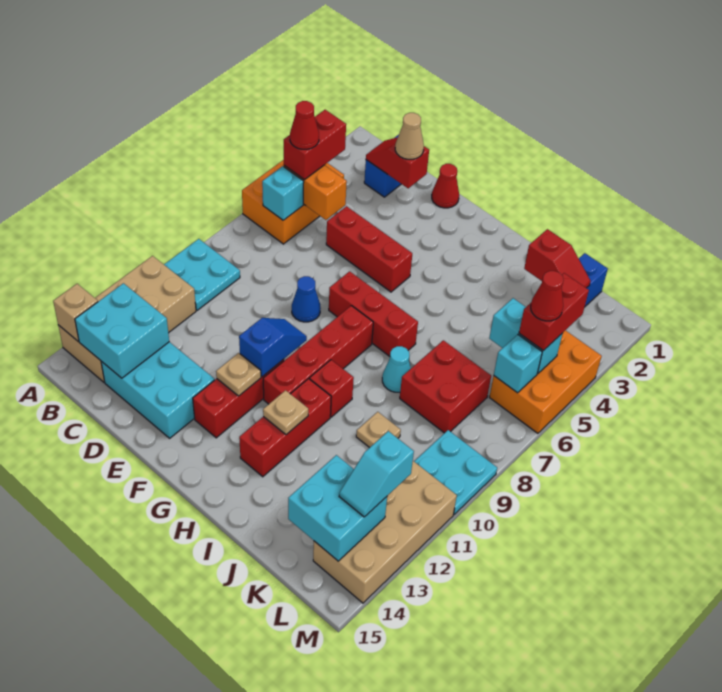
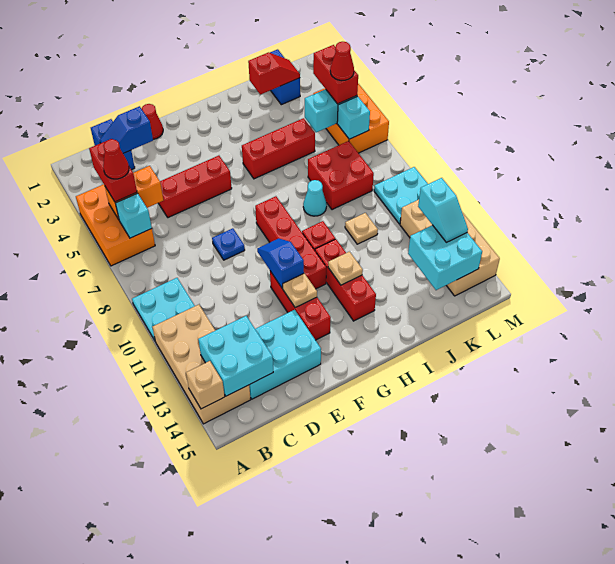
red 1x2 slope [366,137,429,188] -> blue 1x2 slope [100,106,153,153]
tan 1x1 cone [395,113,424,159] -> none
blue 1x1 cone [292,276,321,322] -> blue 1x1 plate [212,228,245,260]
red 1x3 brick [329,271,418,356] -> red 1x3 brick moved to [242,118,315,179]

